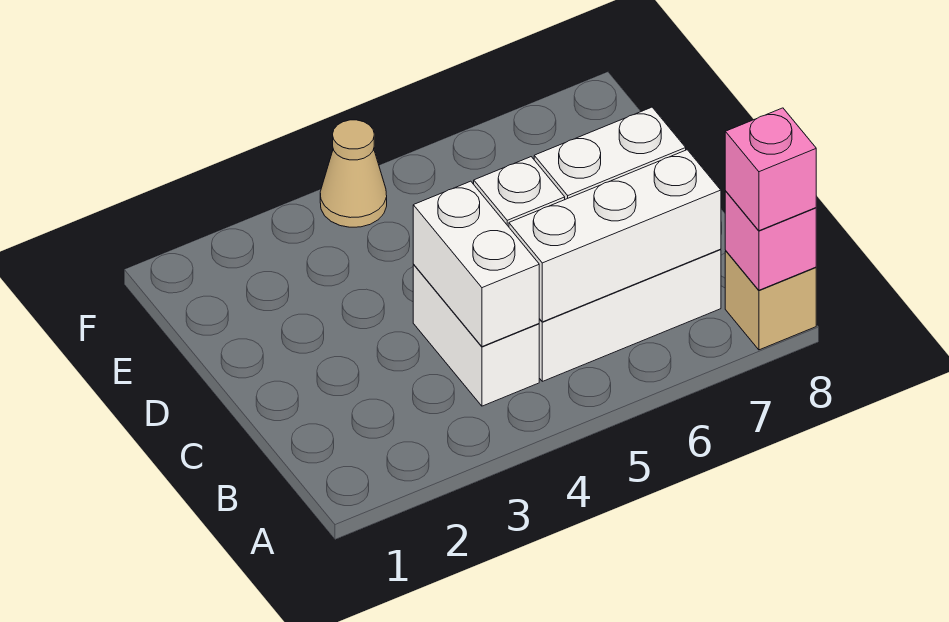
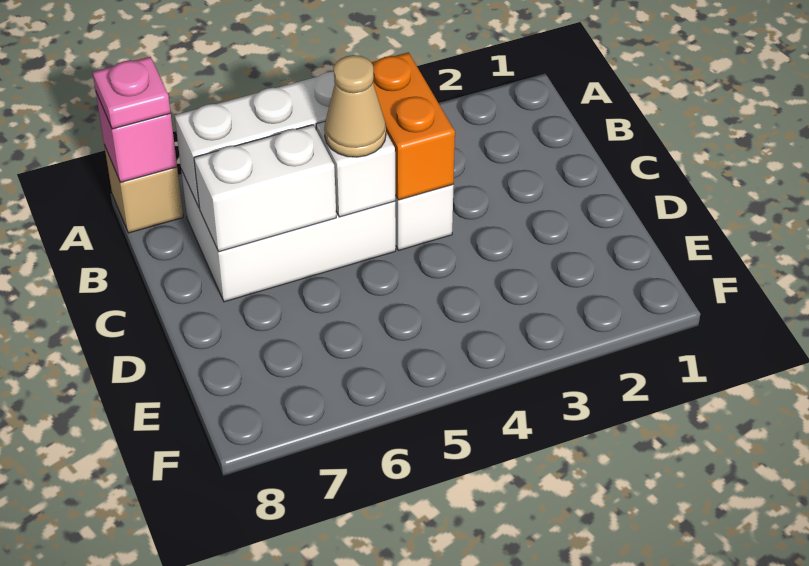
pink 1x1 brick [725,108,816,231] -> pink 1x1 plate [93,57,171,129]
white 1x2 brick [413,181,539,347] -> orange 1x2 brick [371,52,455,200]
tan 1x1 cone [320,120,387,227] -> tan 1x1 cone moved to [324,55,386,157]

